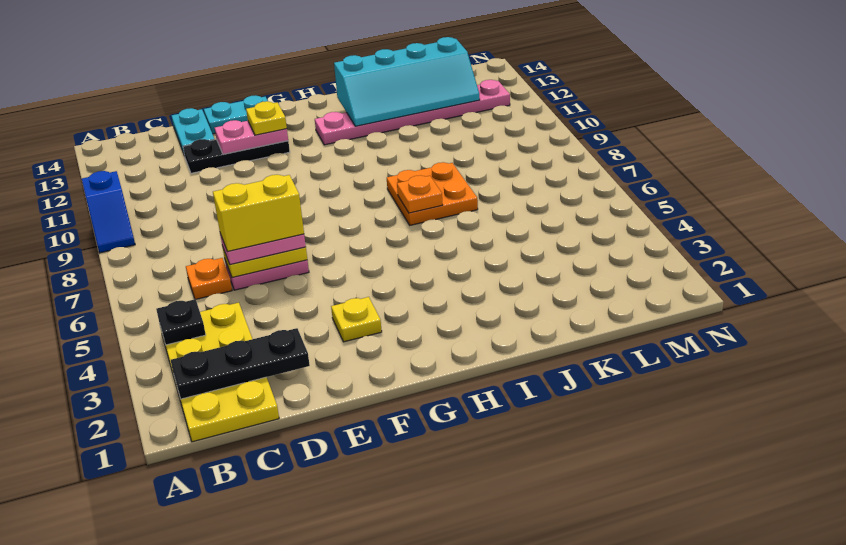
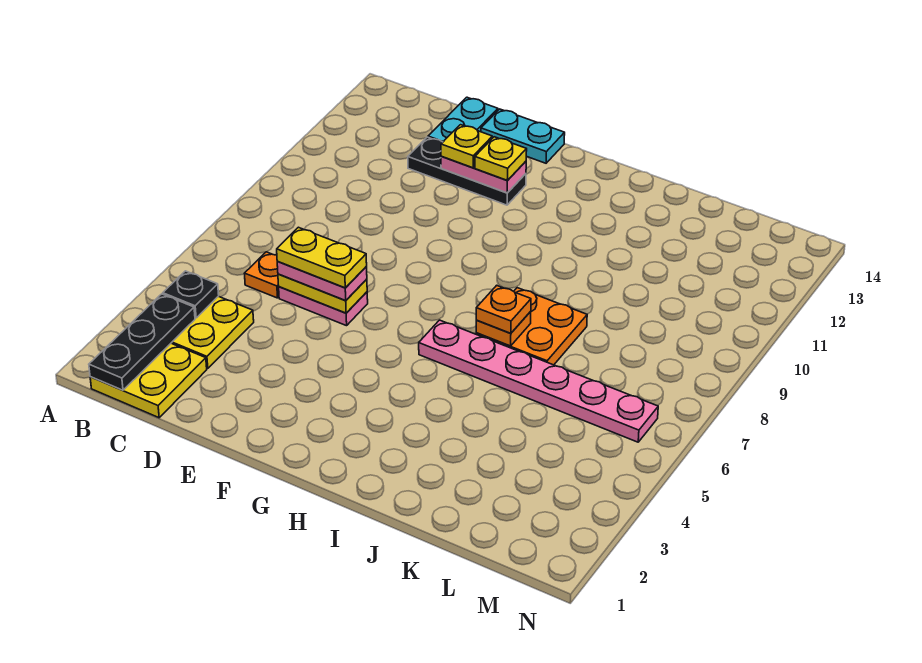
blue 1x2 slope [82,171,135,253] -> none
black 1x3 plate [171,328,310,399] -> black 1x3 plate turned to [89,294,195,390]
yellow 1x2 brick [213,175,304,252] -> yellow 1x2 plate [277,227,367,288]
yellow 1x1 plate [331,297,382,342] -> yellow 1x1 plate moved to [441,125,492,168]
pink 1x6 plate [315,80,510,145] -> pink 1x6 plate moved to [419,320,658,442]
none -> orange 1x1 plate [476,285,531,334]
cyan 2x4 slope [334,37,480,126] -> none

